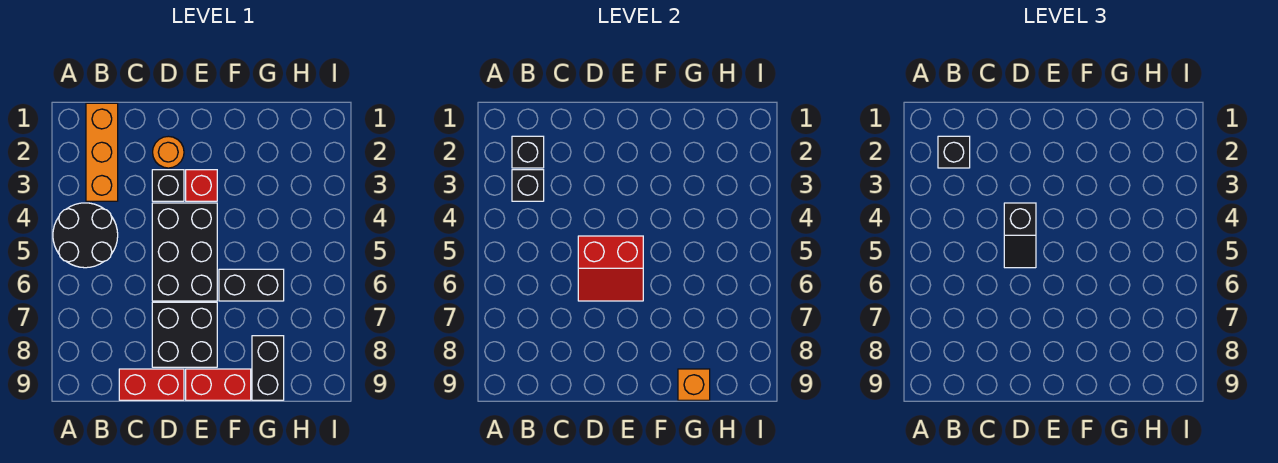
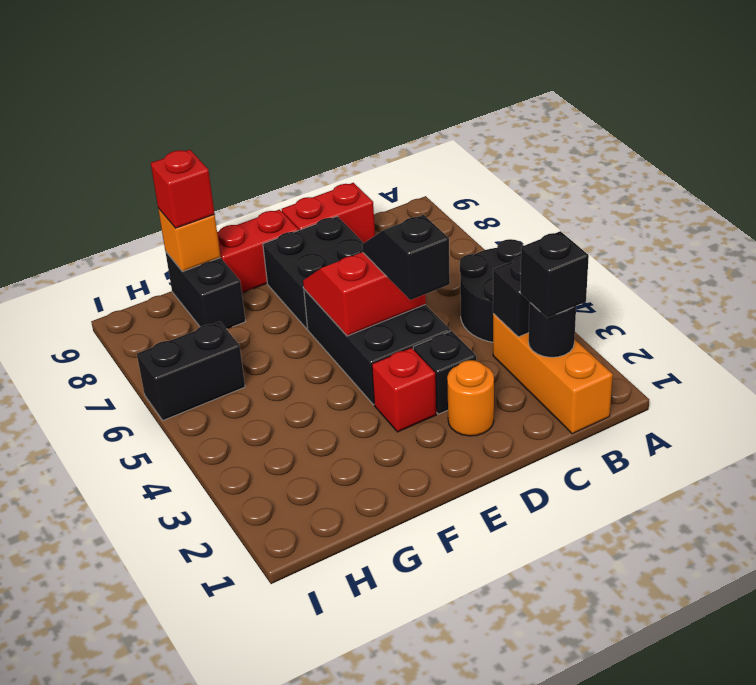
black 1x1 brick [512,136,544,168] -> black 1x1 round brick [528,302,576,357]
black 1x2 brick [219,269,284,301] -> black 1x2 brick moved to [137,322,245,420]
none -> red 1x1 brick [151,150,215,228]

